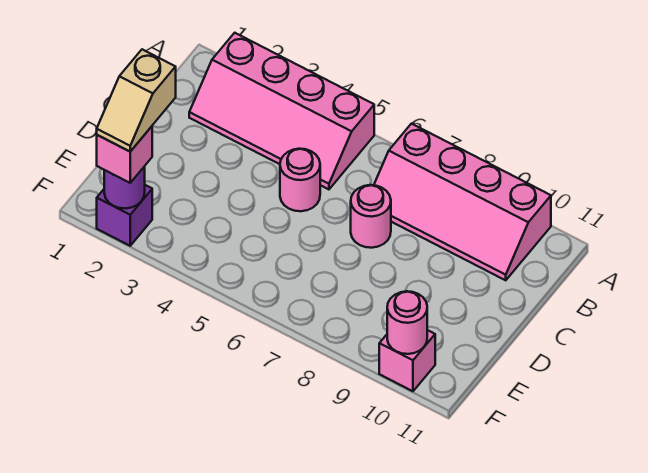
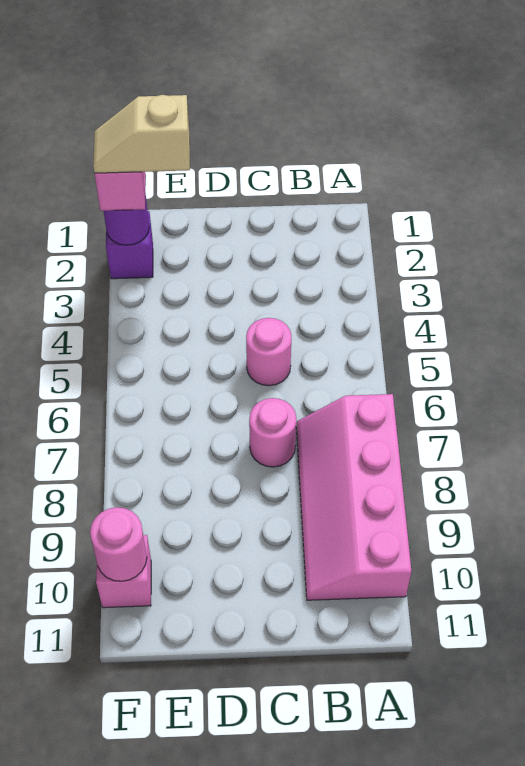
pink 2x4 slope [189,33,374,189] -> none

